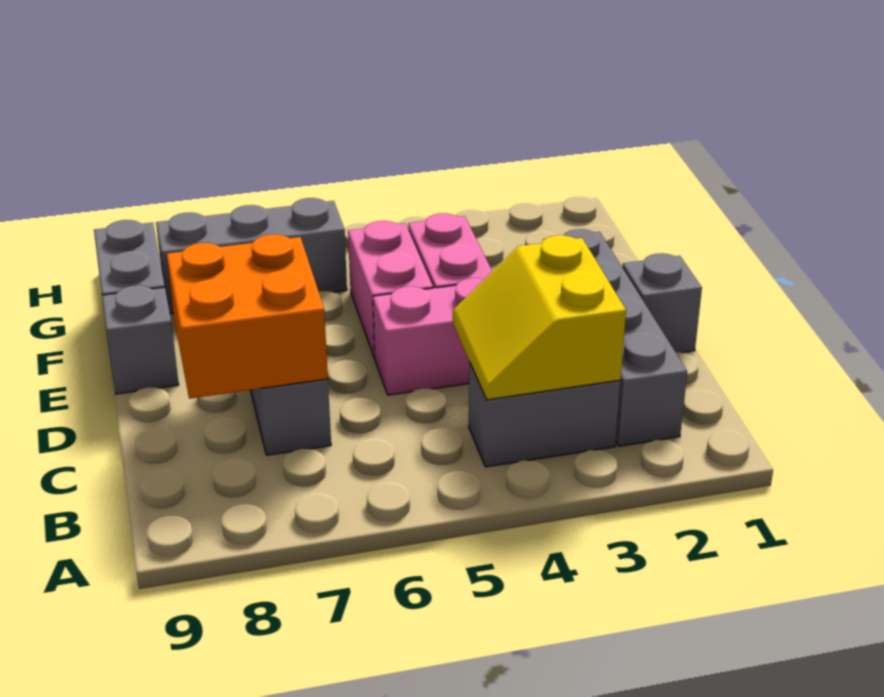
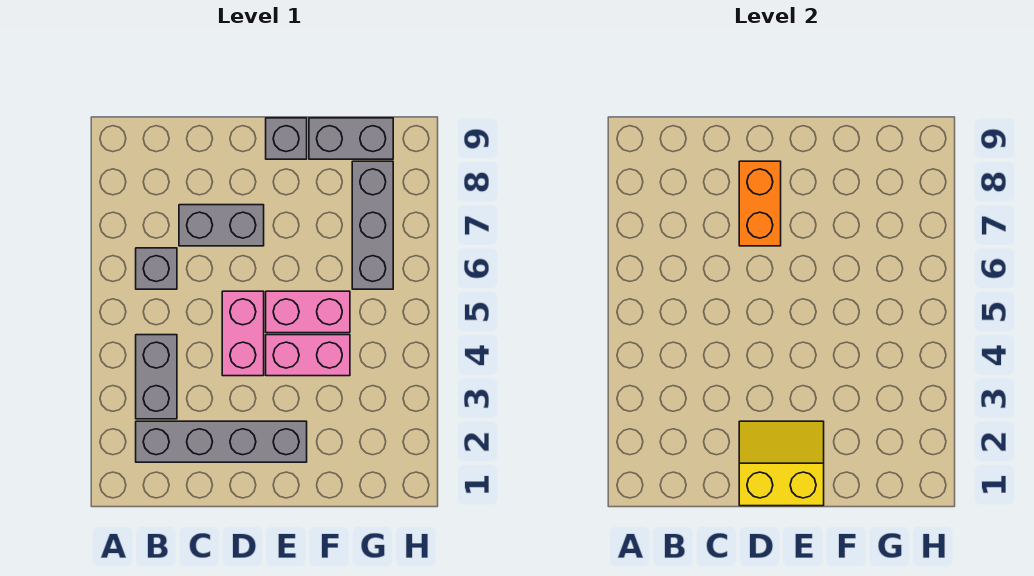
yellow 2x2 slope [453,235,626,400] -> yellow 2x2 slope moved to [739,421,824,506]
orange 2x2 brick [167,234,328,399] -> orange 1x2 brick [739,161,781,246]
grey 1x1 brick [622,253,702,353] -> grey 1x1 brick moved to [136,248,177,289]

